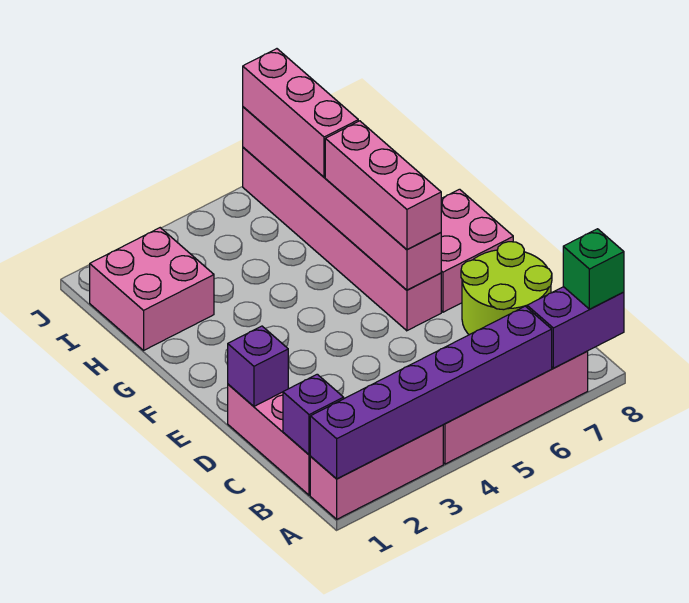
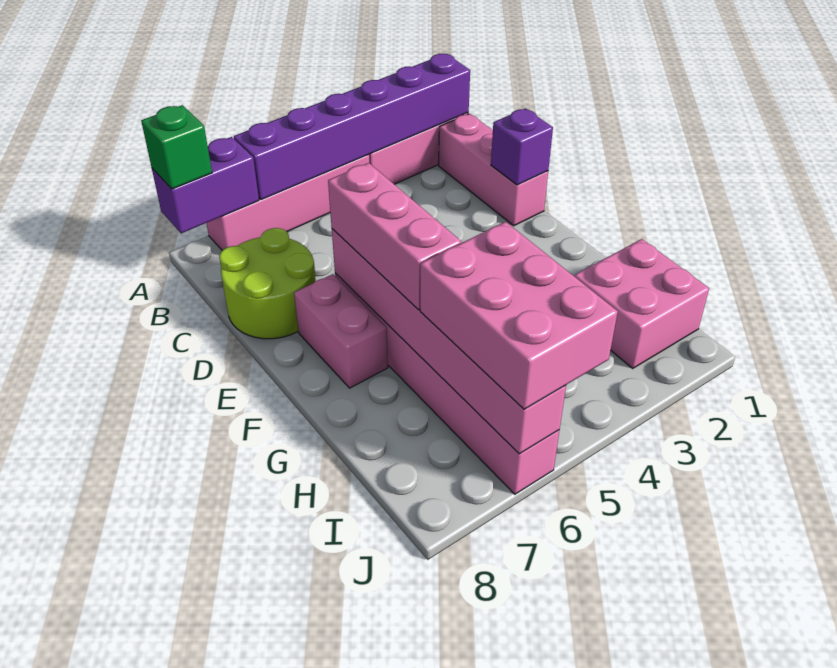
purple 1x1 brick [283,374,344,455] -> none
pink 2x2 brick [441,189,513,312] -> pink 1x2 brick [294,274,388,388]
pink 1x3 brick [243,49,358,177] -> pink 2x3 brick [420,222,618,409]

